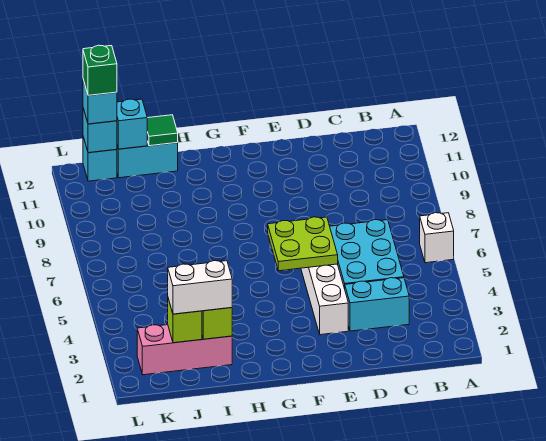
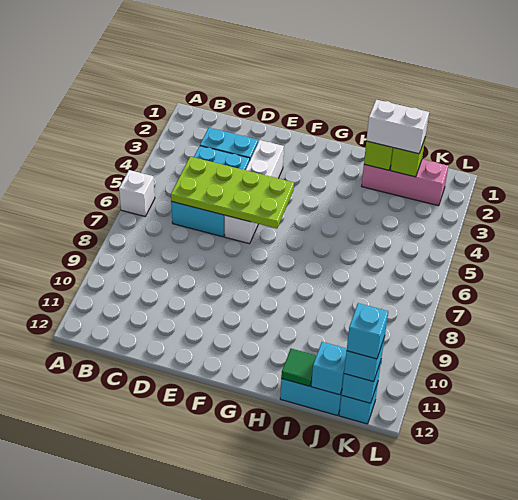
lime 2x2 plate [268,217,338,271] -> lime 2x4 plate [171,157,294,228]
green 1x1 brick [83,45,117,95] -> cyan 1x1 brick [347,303,388,359]

